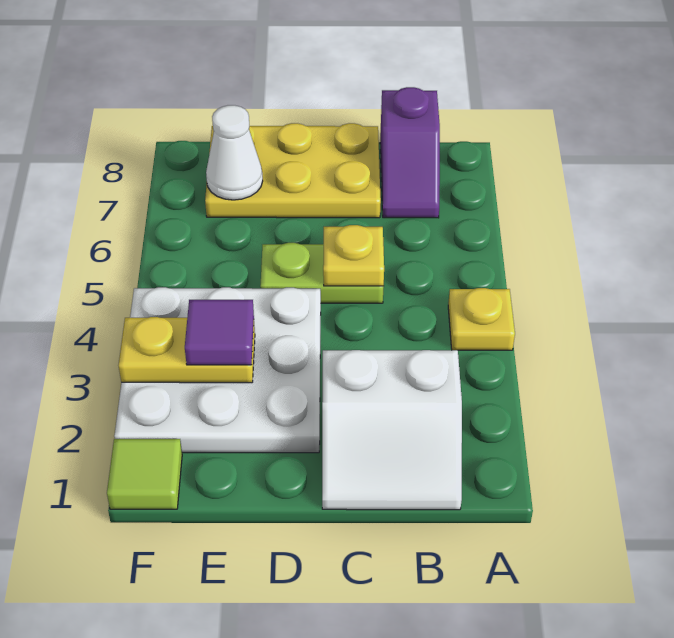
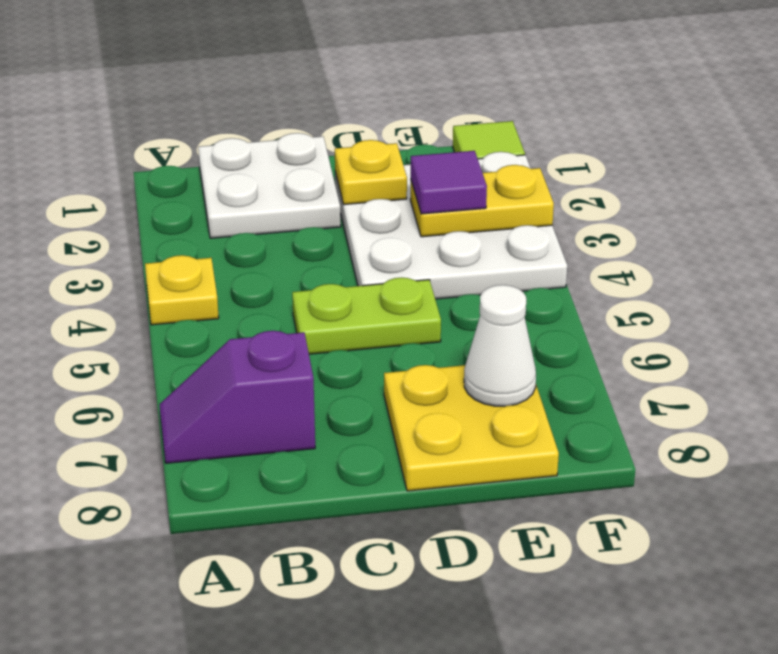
white 2x2 slope [322,350,462,510] -> white 2x2 plate [198,133,341,238]
purple 1x2 slope [380,87,440,218] -> purple 1x2 slope turned to [159,331,315,463]
yellow 1x1 plate [323,225,384,286] -> yellow 1x1 plate moved to [335,140,407,205]
yellow 2x3 plate [205,123,381,218] -> yellow 2x2 plate [384,365,559,491]

